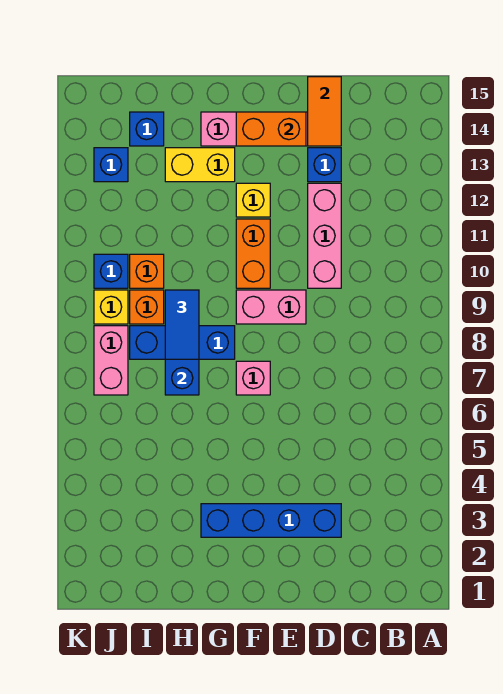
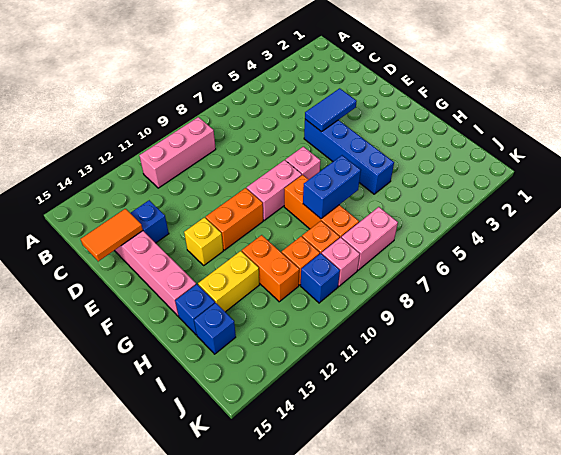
blue 1x4 brick [201,504,341,537] -> blue 1x4 brick moved to [304,119,394,194]
pink 1x3 brick [308,183,341,288] -> pink 1x3 brick moved to [139,117,216,188]
pink 1x2 brick [236,290,306,324] -> pink 1x2 brick turned to [247,160,302,220]
orange 1x2 brick [236,112,306,146] -> orange 1x2 brick moved to [242,235,299,302]
blue 1x3 brick [130,326,235,359] -> orange 1x3 brick [284,175,359,237]
yellow 1x2 brick [165,148,235,182] -> yellow 1x2 brick turned to [198,251,259,312]
blue 1x2 tile [165,290,199,359] -> blue 1x2 tile moved to [305,88,357,132]
yellow 1x1 brick [94,290,128,324] -> pink 1x1 brick [322,237,360,286]
blue 1x1 brick [94,148,128,182] -> blue 1x1 brick moved to [175,284,215,335]

